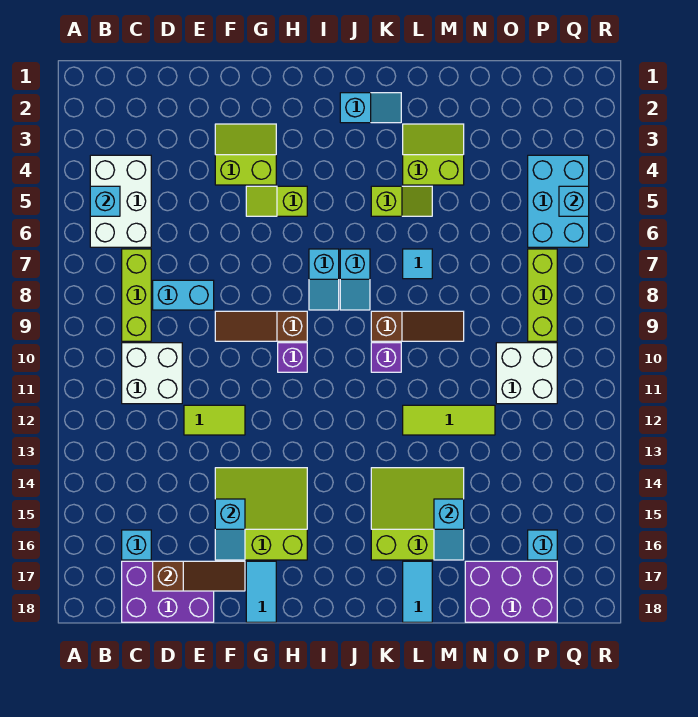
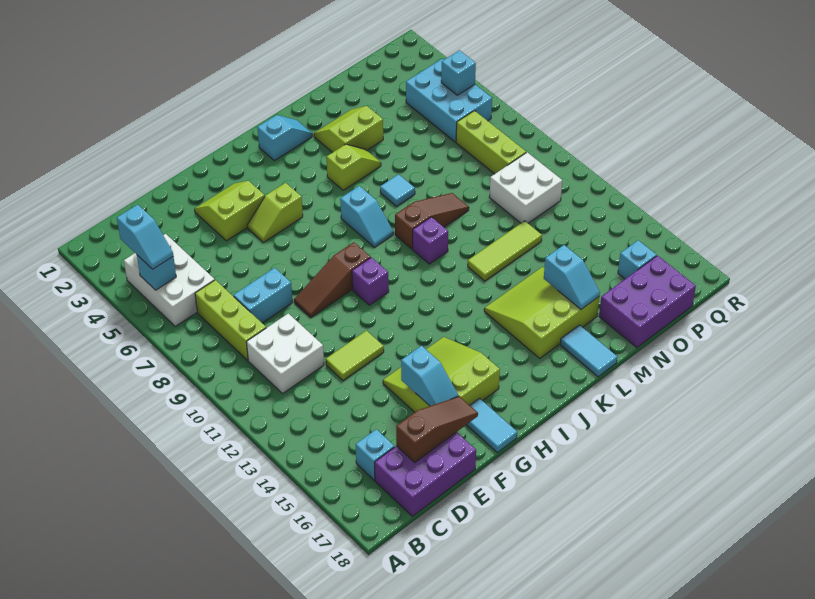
cyan 1x2 slope [309,249,339,310] -> cyan 1x2 slope moved to [117,205,173,269]

